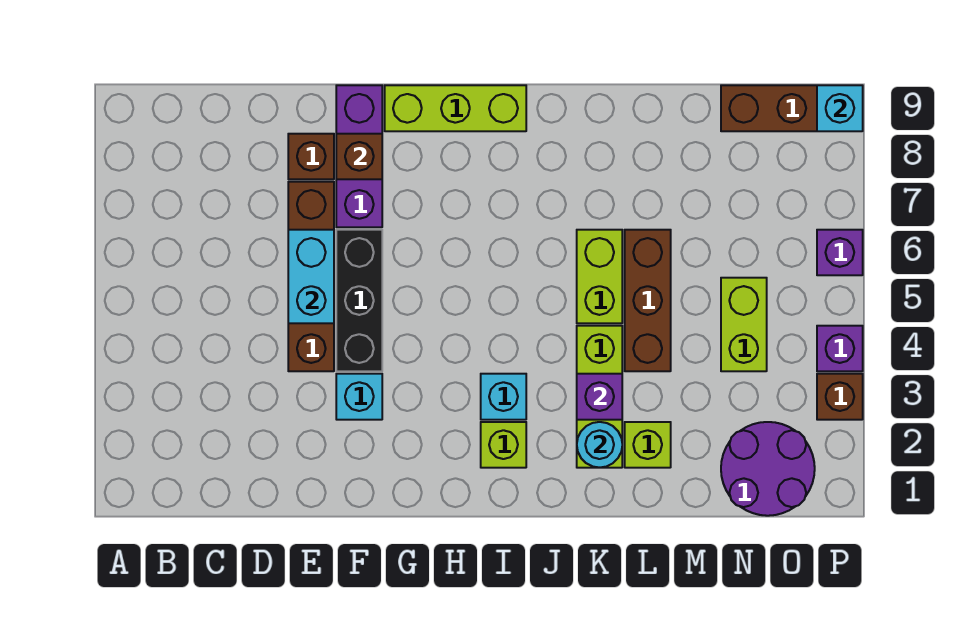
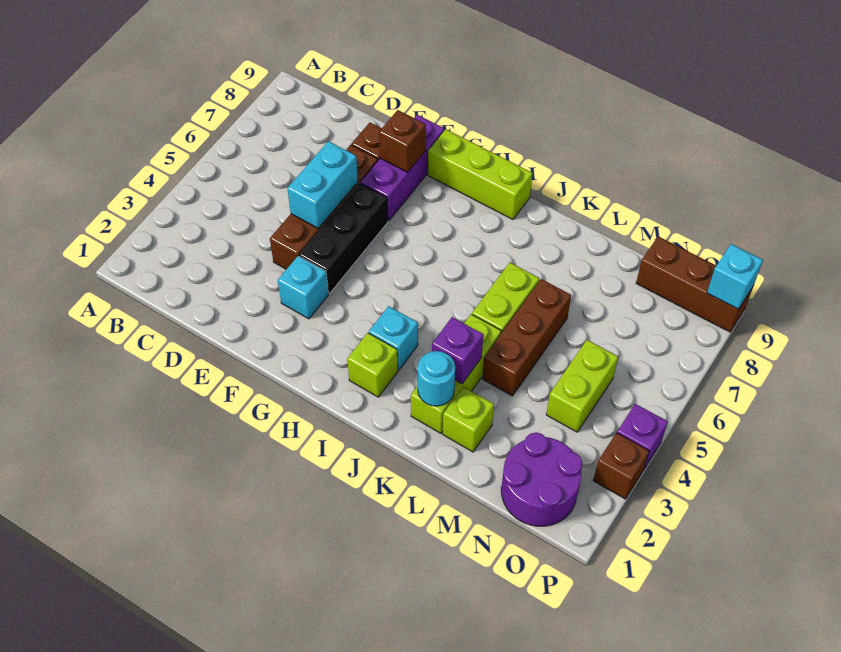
purple 1x1 brick [817,230,863,275] -> none

